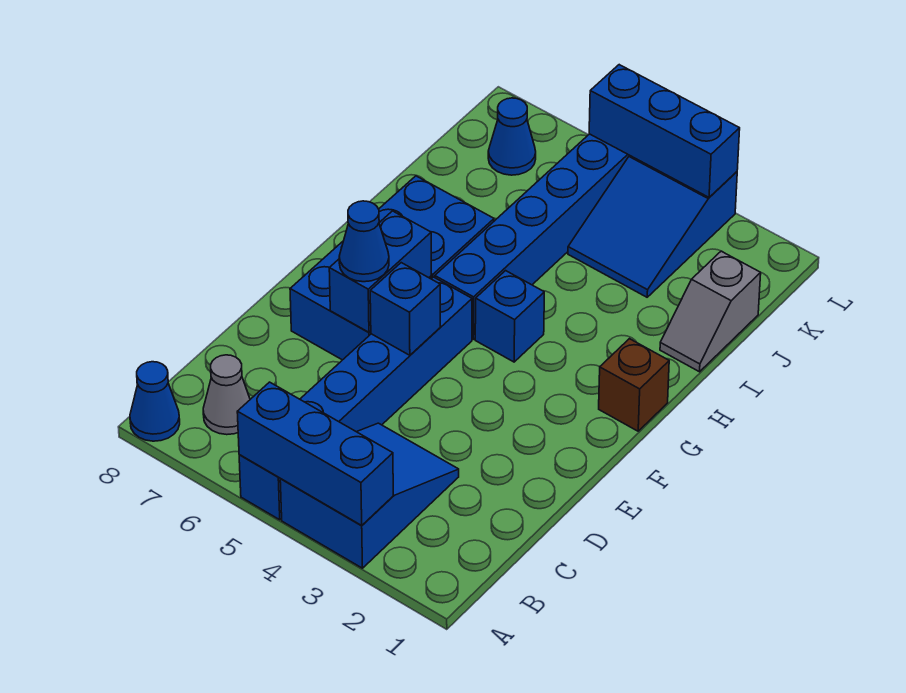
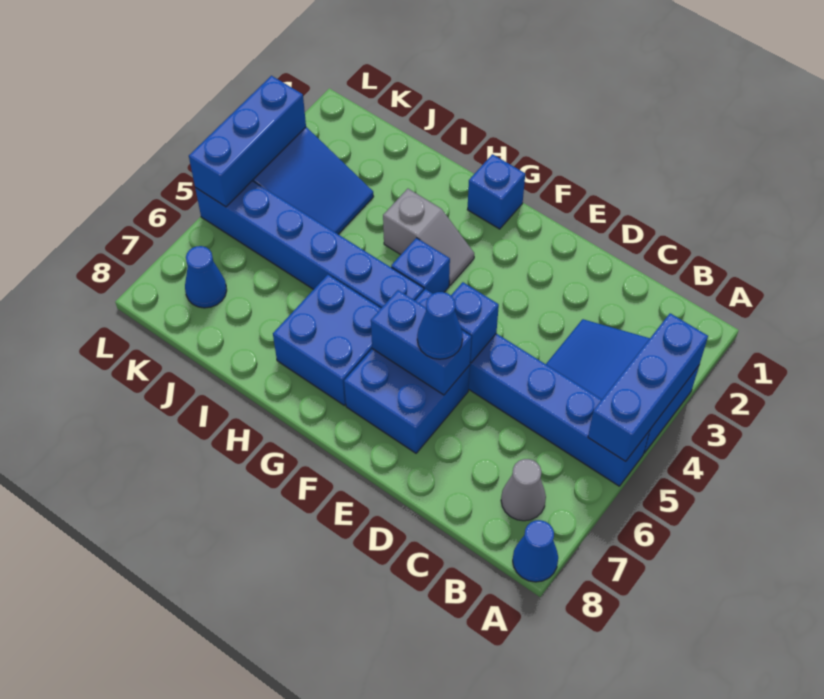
brown 1x1 brick [599,339,669,431] -> blue 1x1 brick [467,154,525,229]
grey 1x2 slope [660,251,761,372] -> grey 1x2 slope moved to [383,189,474,285]

